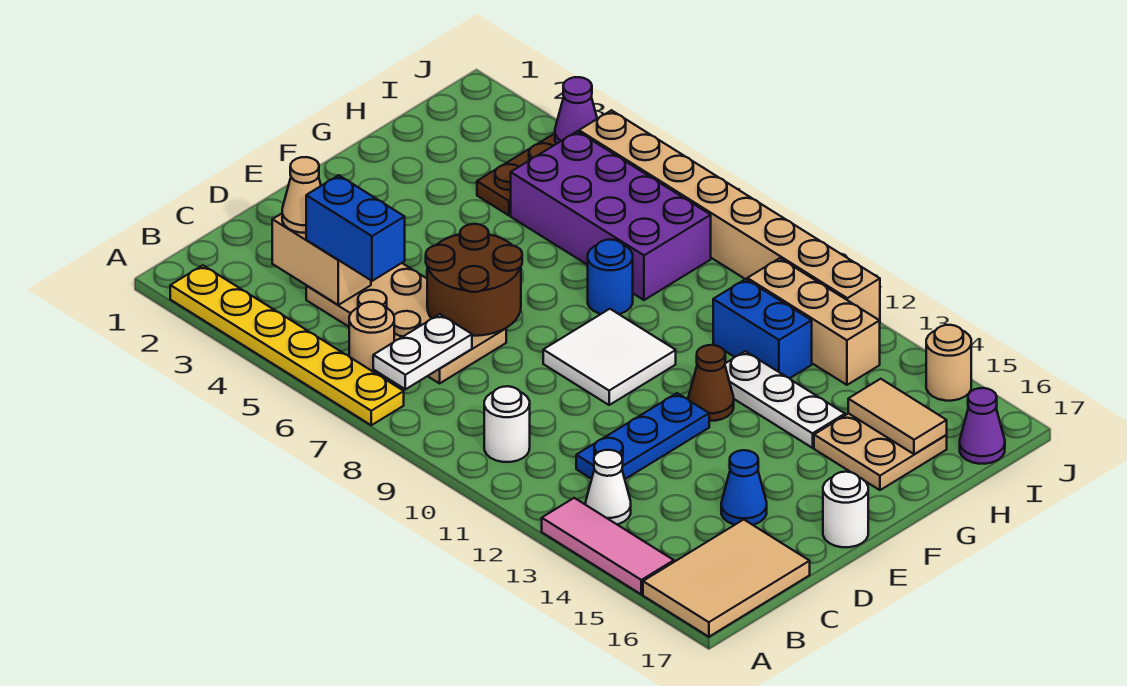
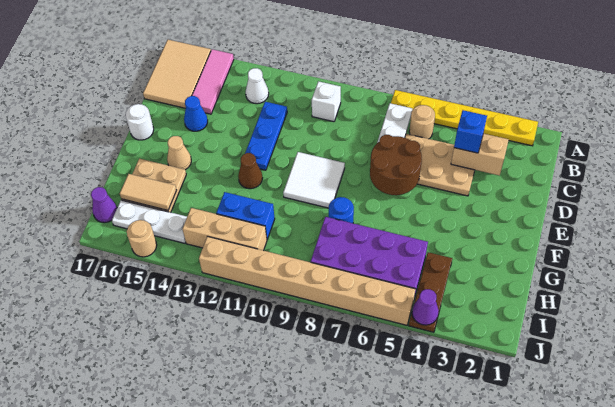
pink 1x3 tile [542,498,674,594] -> pink 1x3 tile turned to [192,49,234,114]
white 1x1 round brick [484,386,530,462] -> white 1x1 brick [312,81,341,122]
tan 1x1 cone [282,157,321,233] -> tan 1x1 cone moved to [167,136,191,170]
blue 1x2 brick [306,175,405,281] -> blue 1x1 brick [454,110,487,153]
white 1x3 plate [725,351,845,448] -> white 1x3 plate moved to [112,200,187,243]

